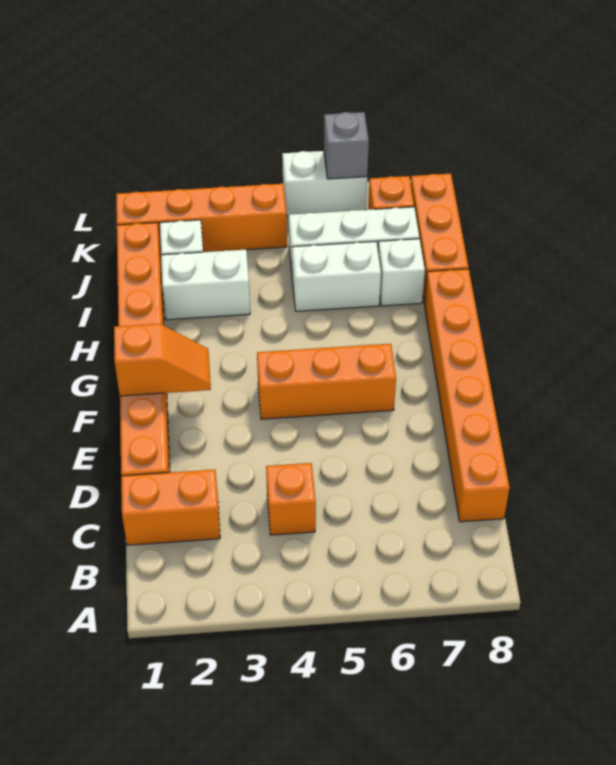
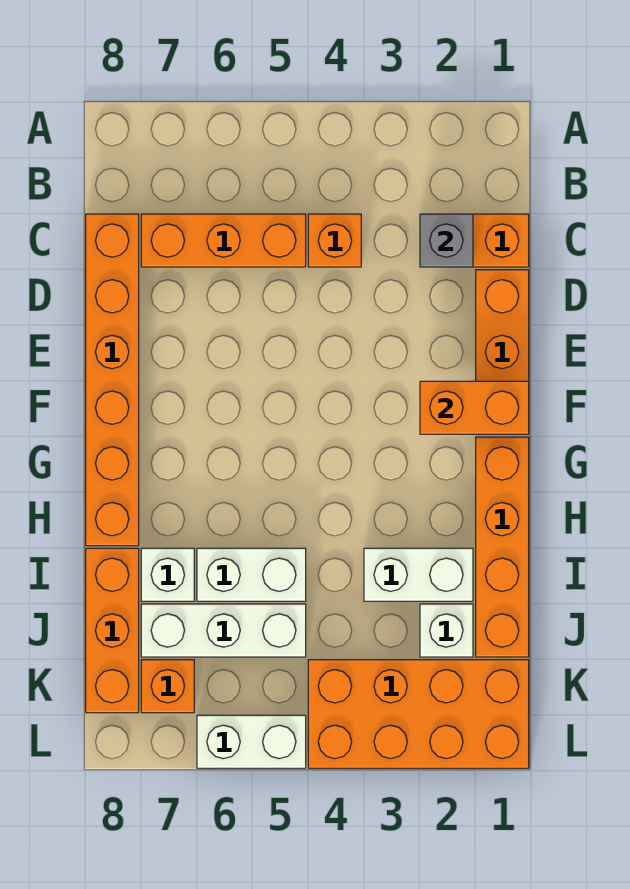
orange 1x2 slope [114,324,211,396] -> orange 1x2 brick [420,381,529,434]
orange 1x3 brick [257,344,396,419] -> orange 1x3 brick moved to [141,214,306,267]
orange 1x4 brick [116,184,287,252] -> orange 2x4 brick [308,660,529,768]
grey 1x1 brick [324,112,369,179] -> grey 1x1 brick moved to [420,214,473,267]

